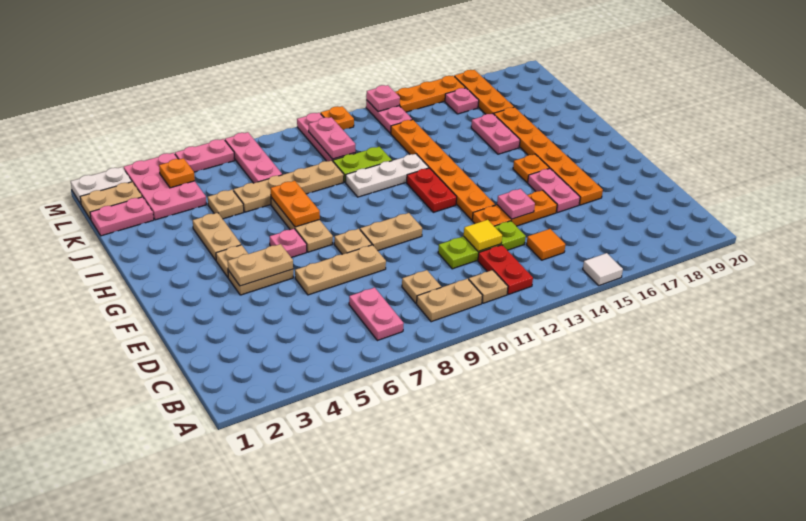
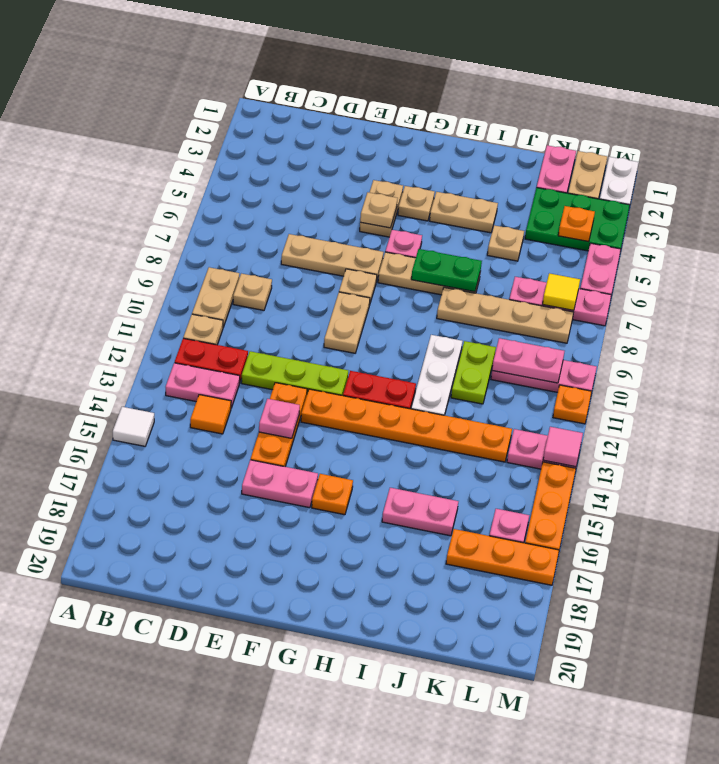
pink 1x2 plate [349,288,404,341] -> pink 1x2 plate moved to [166,363,240,408]
lime 1x3 plate [438,221,526,269] -> lime 1x3 plate turned to [241,351,348,396]
yellow 1x1 tile [464,220,502,252] -> yellow 1x1 tile moved to [543,273,580,310]
tan 1x3 plate [295,245,386,295] -> tan 1x3 plate turned to [281,234,384,282]
orange 1x6 plate [494,107,603,205] -> none
tan 1x2 plate [228,244,293,286] -> tan 1x1 plate [360,192,398,228]
orange 1x2 plate [271,181,320,227] -> green 1x2 plate [411,249,482,292]
tan 1x4 plate [234,161,344,212] -> tan 1x4 plate turned to [437,287,573,343]
pink 2x3 plate [124,153,206,220] -> green 2x3 plate [525,188,630,251]
pink 1x1 plate [366,85,400,112] -> pink 1x1 tile [543,427,583,467]

